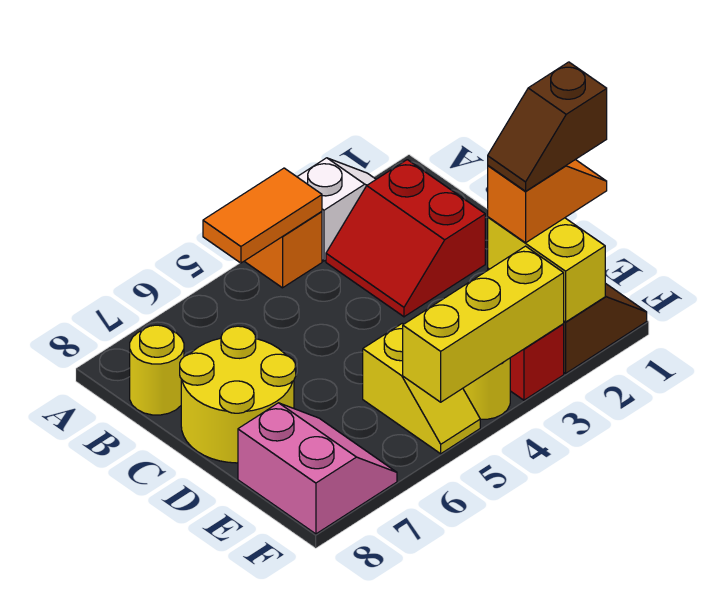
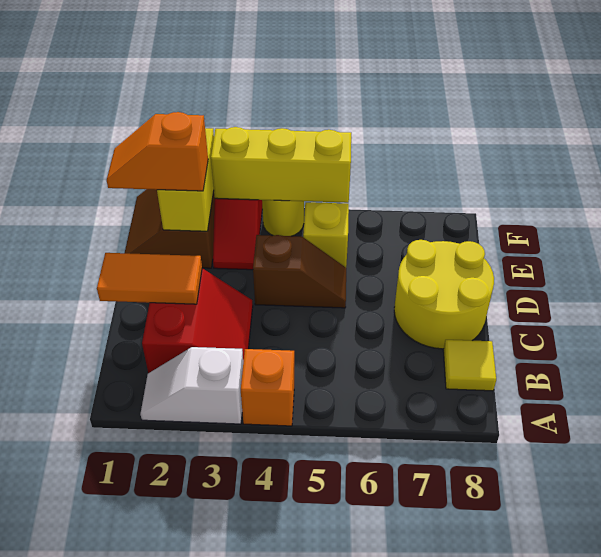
orange 1x2 tile [203,168,322,263] -> orange 1x2 tile moved to [97,253,202,304]
yellow 1x1 round brick [130,325,184,415] -> yellow 1x1 tile [443,340,496,391]
brown 1x2 slope [488,62,607,191] -> brown 1x2 slope moved to [253,235,346,308]
pink 2x2 slope [238,403,397,534] -> none

